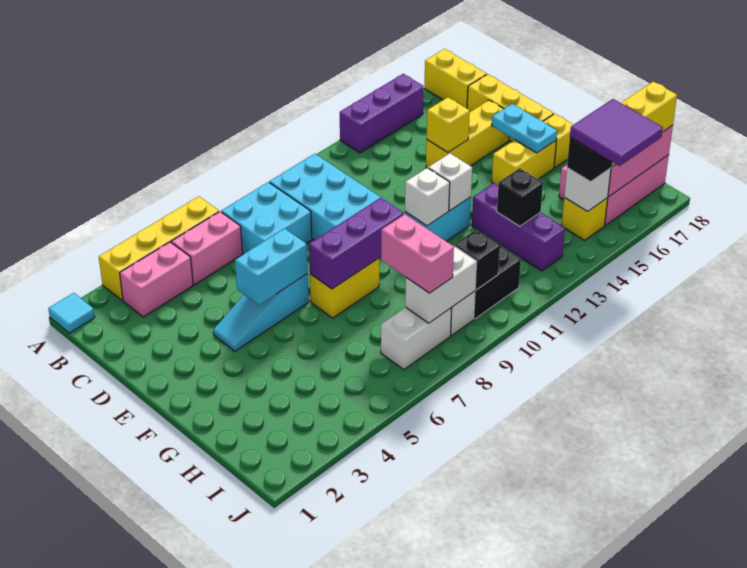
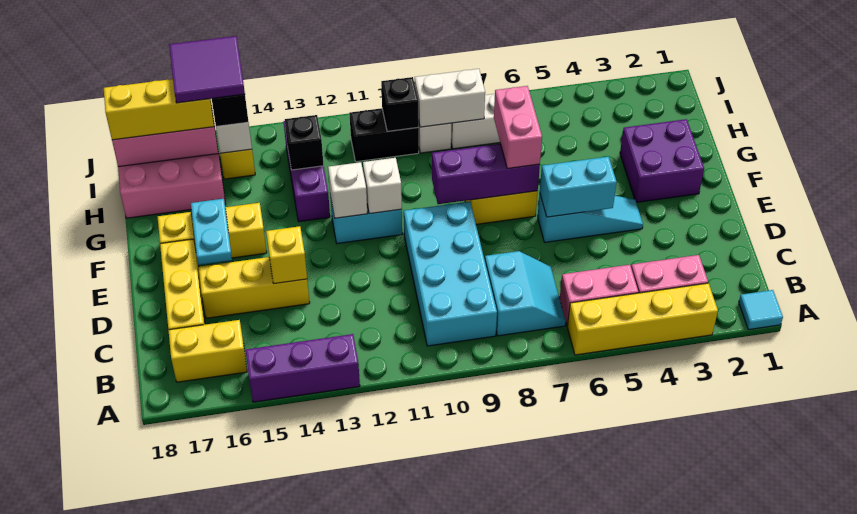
yellow 1x2 brick [424,49,487,108] -> yellow 1x2 brick turned to [168,320,247,382]
cyan 2x2 brick [221,182,312,254] -> cyan 2x2 slope [485,251,566,336]
none -> purple 2x2 brick [620,119,704,202]
pink 1x2 brick [381,214,454,293] -> pink 1x2 brick moved to [494,86,542,169]

